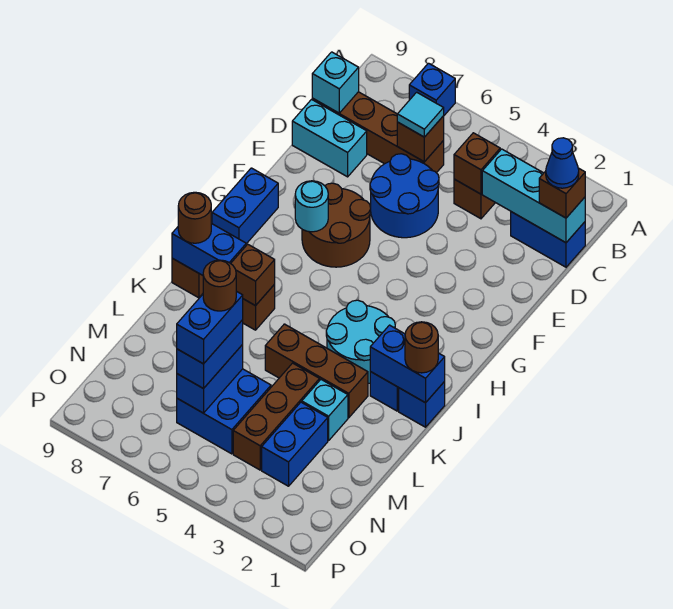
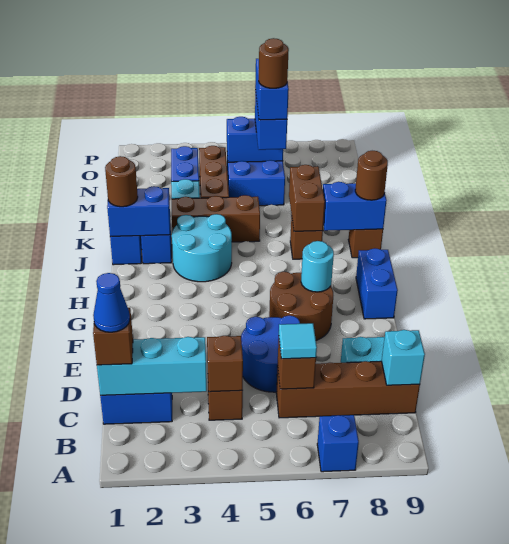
brown 1x1 brick [231,244,275,306] -> brown 1x2 brick [289,165,325,231]
blue 1x2 brick [177,345,243,413] -> blue 1x2 brick turned to [227,117,283,162]

